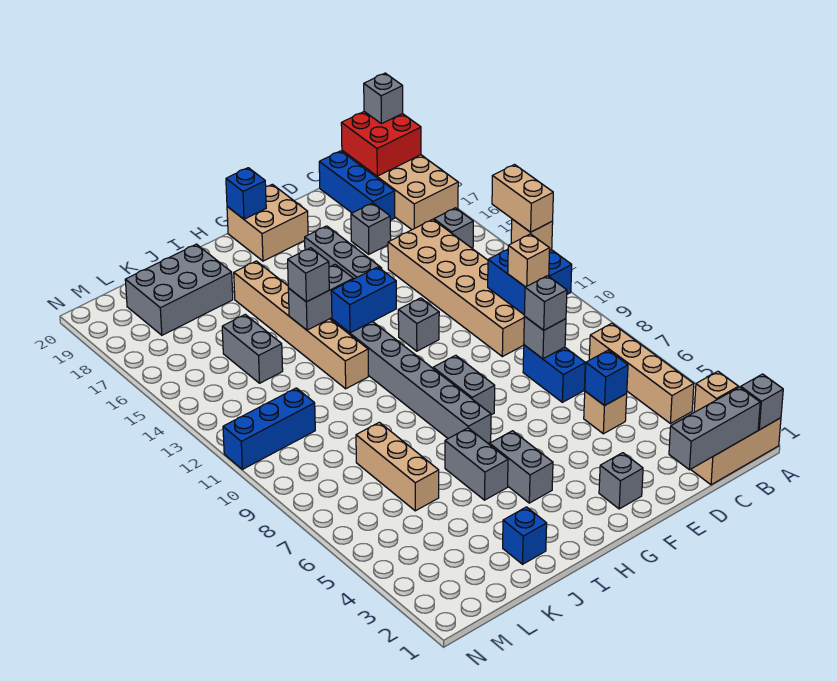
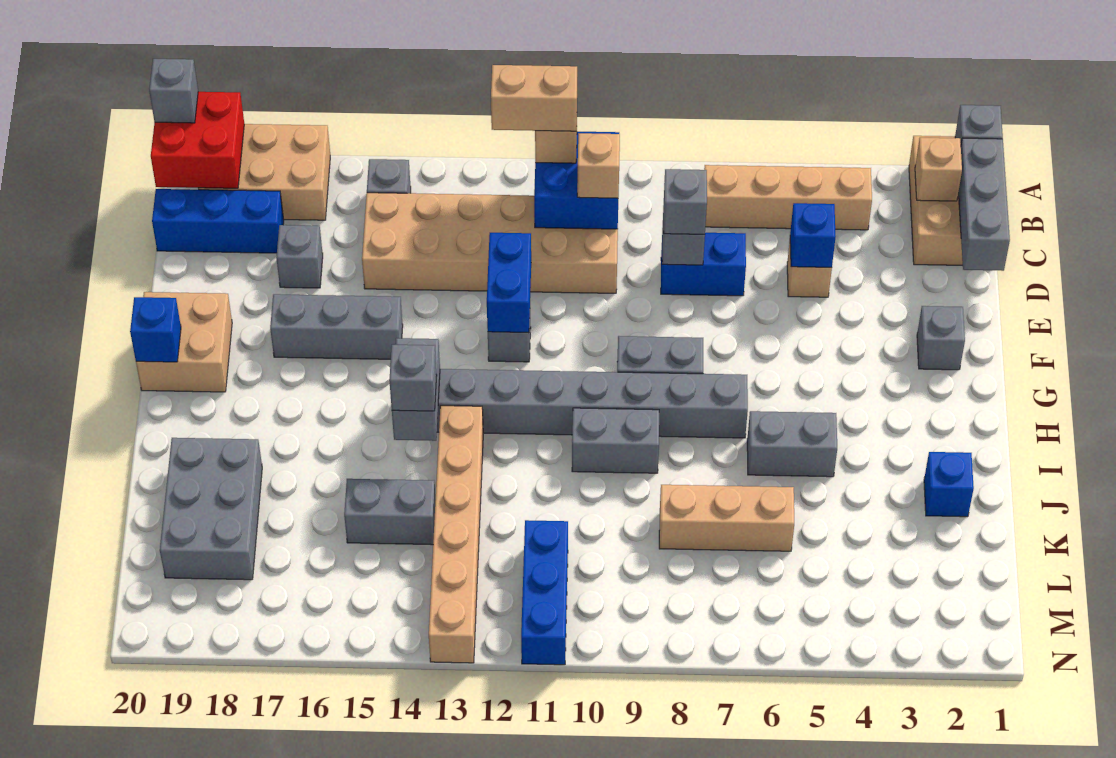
blue 1x2 brick [331,267,396,333] -> blue 1x2 brick moved to [487,233,531,333]
grey 1x2 brick [490,431,553,503] -> grey 1x2 brick moved to [572,408,659,473]
tan 1x6 brick [234,261,368,389] -> tan 1x6 brick turned to [429,406,483,663]

